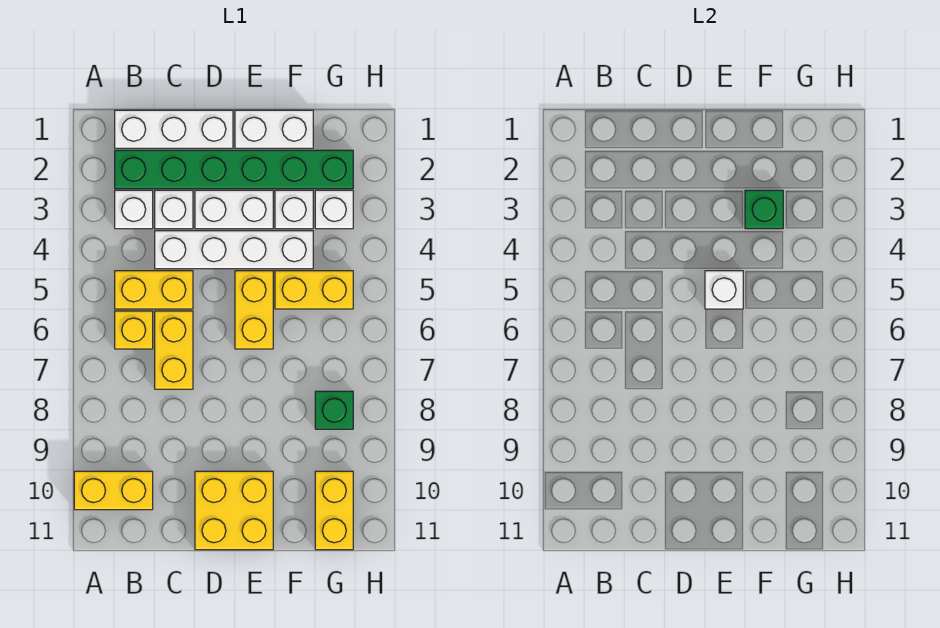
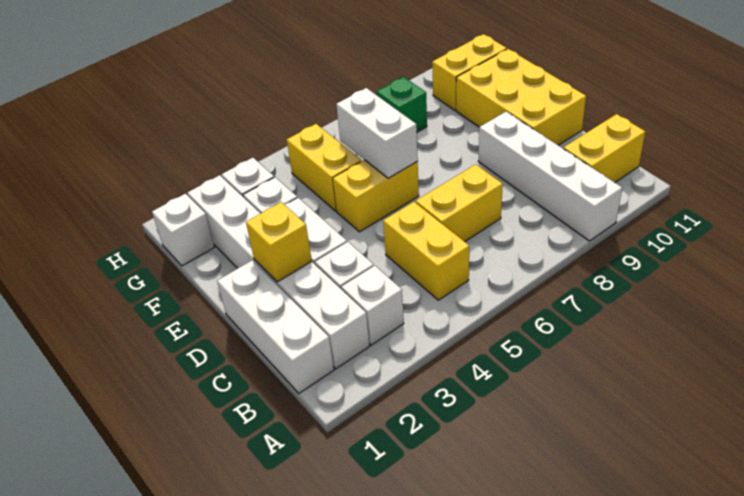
yellow 1x2 brick [74,471,153,510] -> yellow 1x2 brick turned to [563,114,645,182]
green 1x6 brick [115,150,353,189] -> white 1x6 brick [188,175,369,369]
yellow 1x1 brick [115,311,153,349] -> yellow 1x1 brick moved to [246,202,312,282]
white 1x4 brick [155,231,313,269] -> white 1x4 brick moved to [478,112,622,241]
yellow 2x2 brick [195,471,273,550] -> yellow 2x3 brick [456,49,586,145]
white 1x2 brick [235,110,313,148] -> white 1x2 brick moved to [336,88,418,178]
white 1x1 brick [705,271,743,309] -> white 1x1 brick moved to [152,194,214,266]
green 1x1 brick [745,190,783,229] -> none

